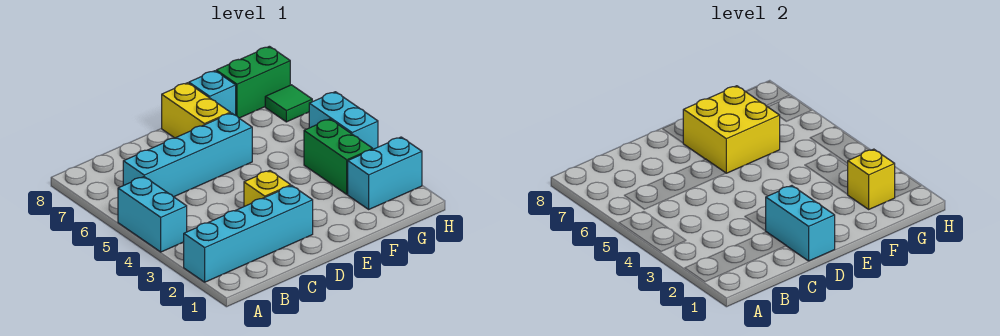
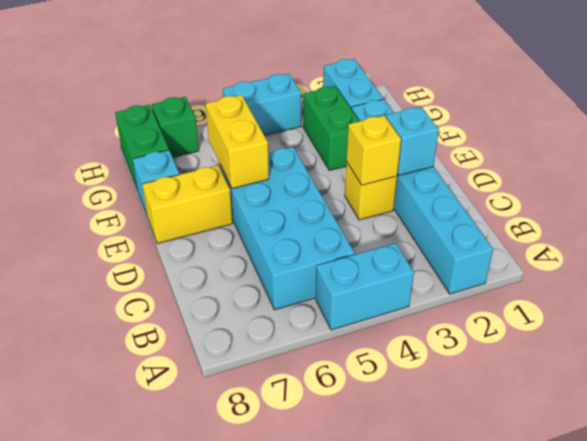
cyan 1x4 brick [184,186,313,282] -> cyan 1x6 brick [351,99,493,294]
cyan 1x4 brick [123,113,252,197] -> cyan 2x4 brick [220,147,355,310]
cyan 1x2 brick [766,186,835,261] -> cyan 1x1 brick [386,107,439,175]
yellow 2x2 brick [683,86,780,173] -> yellow 1x2 brick [206,95,269,189]
yellow 1x1 brick [847,149,895,209] -> yellow 1x1 brick moved to [346,116,401,185]
green 1x2 brick [304,119,373,194] -> green 1x2 brick turned to [303,86,359,171]
green 1x1 tile [265,85,312,122] -> green 1x1 brick [152,97,199,157]

